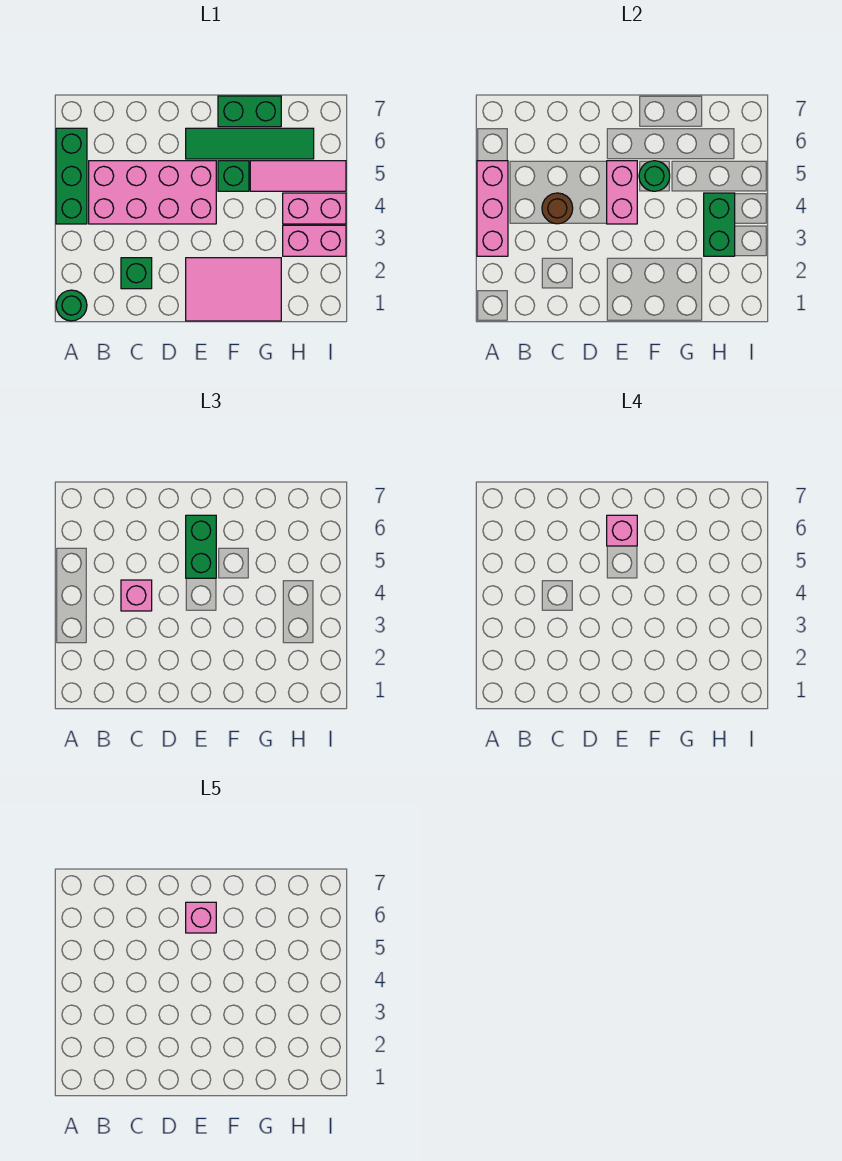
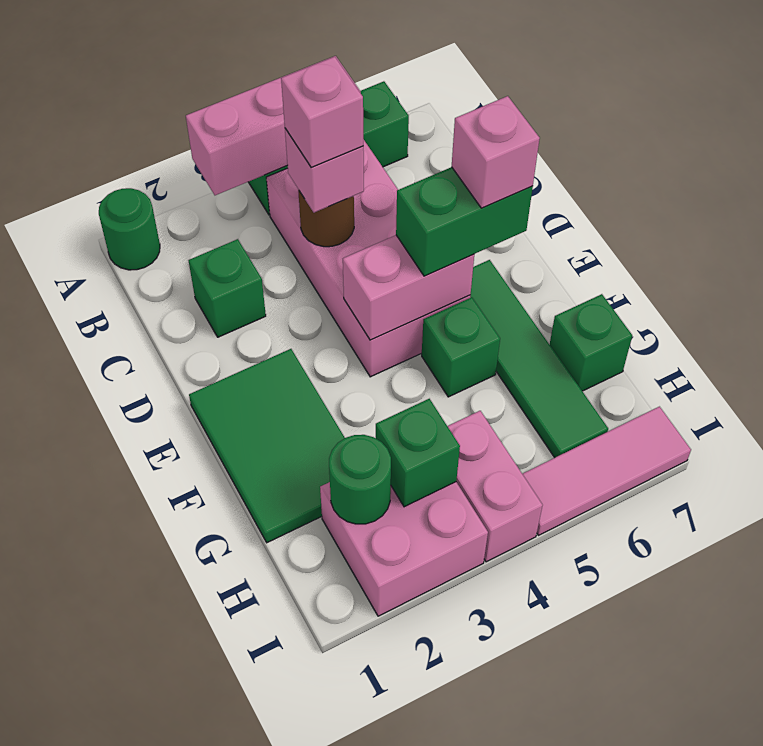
pink 2x3 tile [186,258,281,321] -> green 2x3 tile [189,349,345,543]
pink 1x1 brick [186,902,216,933] -> pink 1x1 brick moved to [281,57,363,167]
green 1x1 round brick [639,161,670,191] -> green 1x1 round brick moved to [329,435,391,524]
green 1x2 brick [218,96,281,127] -> green 1x1 brick [550,294,632,391]
pink 1x3 tile [250,161,346,191] -> pink 1x3 tile turned to [523,407,691,535]
pink 1x2 brick [283,225,346,256] -> pink 2x2 brick [320,482,488,616]
green 1x2 brick [704,193,735,256] -> green 1x1 brick [376,399,460,507]

